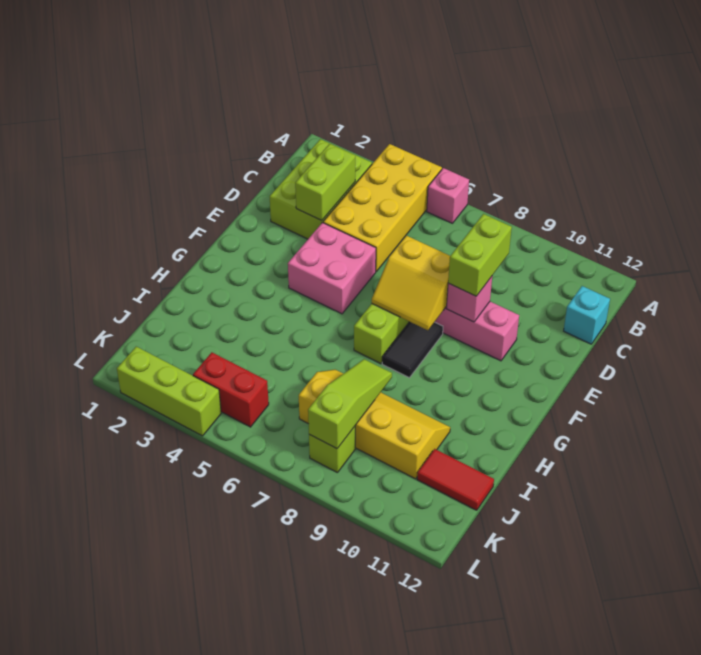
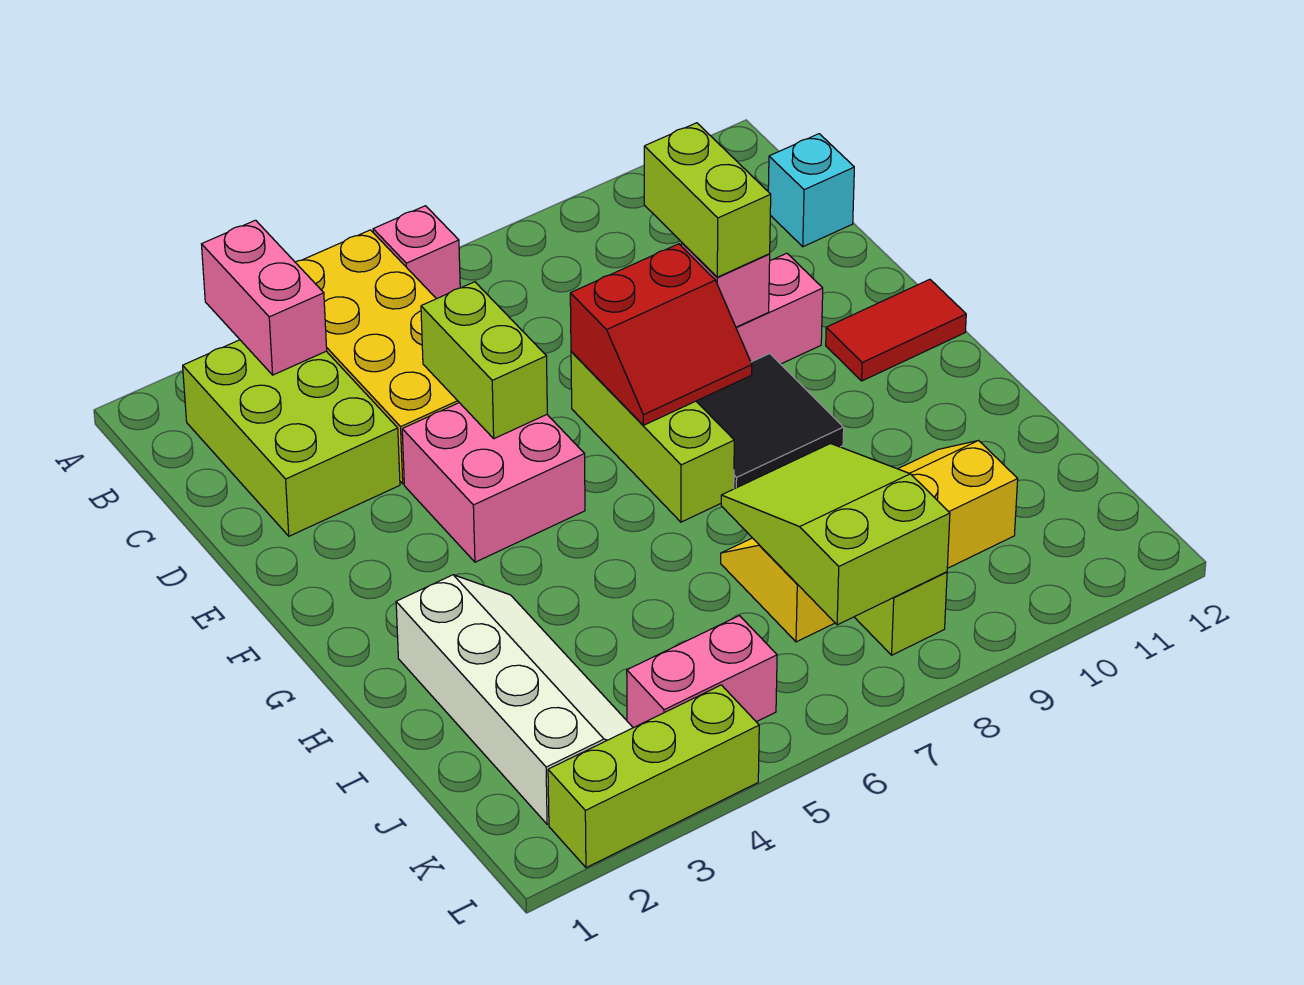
none -> pink 1x2 brick [201,220,327,375]
lime 1x2 brick [295,144,355,221] -> lime 1x2 brick moved to [421,282,547,439]
yellow 2x2 slope [372,236,450,330] -> red 2x2 slope [570,244,752,425]
black 1x2 tile [382,322,443,378] -> black 2x2 tile [696,354,844,489]
none -> white 2x4 slope [396,575,633,824]
lime 1x3 slope [308,359,392,449] -> lime 2x3 slope [721,444,950,625]
red 1x2 tile [417,449,494,510] -> red 1x2 tile moved to [826,279,966,381]
red 1x2 brick [193,352,269,427] -> pink 1x2 brick [627,616,777,728]

